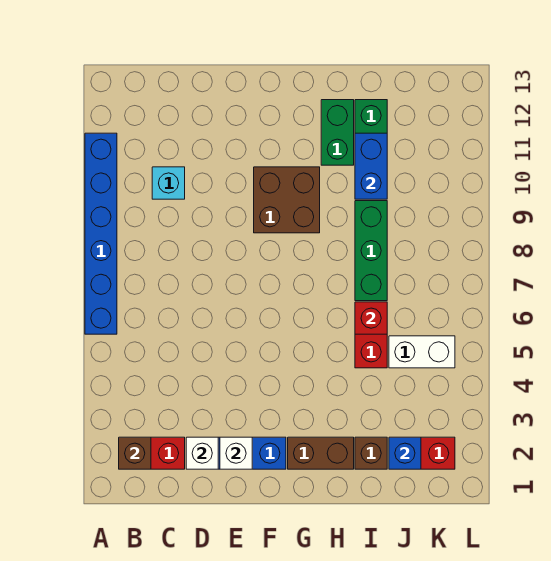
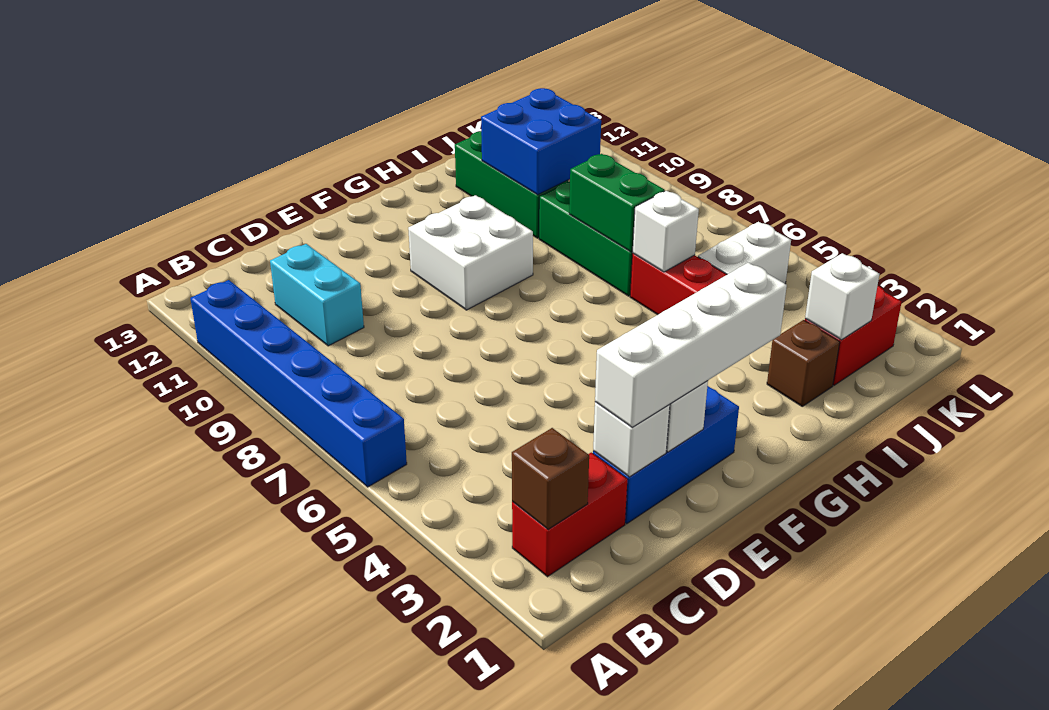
cyan 1x1 brick [152,167,185,199] -> cyan 1x2 brick [270,244,364,346]
none -> white 1x4 brick [595,263,787,428]
brown 2x2 brick [254,167,320,233] -> white 2x2 brick [408,195,533,310]
brown 1x2 brick [288,437,354,469] -> none
green 1x2 brick [321,100,354,165] -> green 1x2 brick moved to [569,154,665,252]
red 1x1 brick [355,302,387,334] -> white 1x1 brick [632,191,699,272]
blue 1x2 brick [355,133,387,199] -> blue 2x2 brick [481,88,601,195]
blue 1x1 brick [389,437,421,469] -> white 1x1 brick [805,253,879,340]

